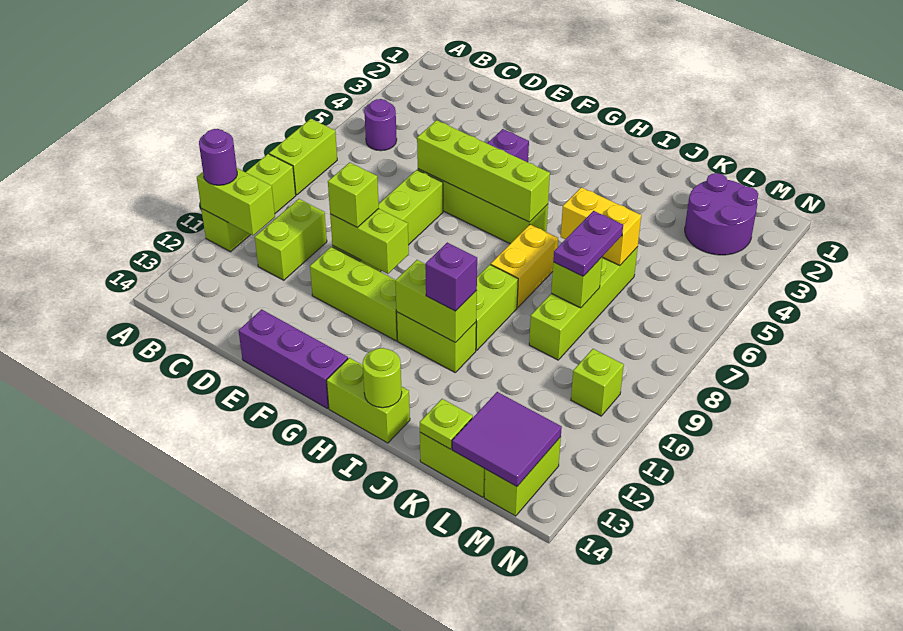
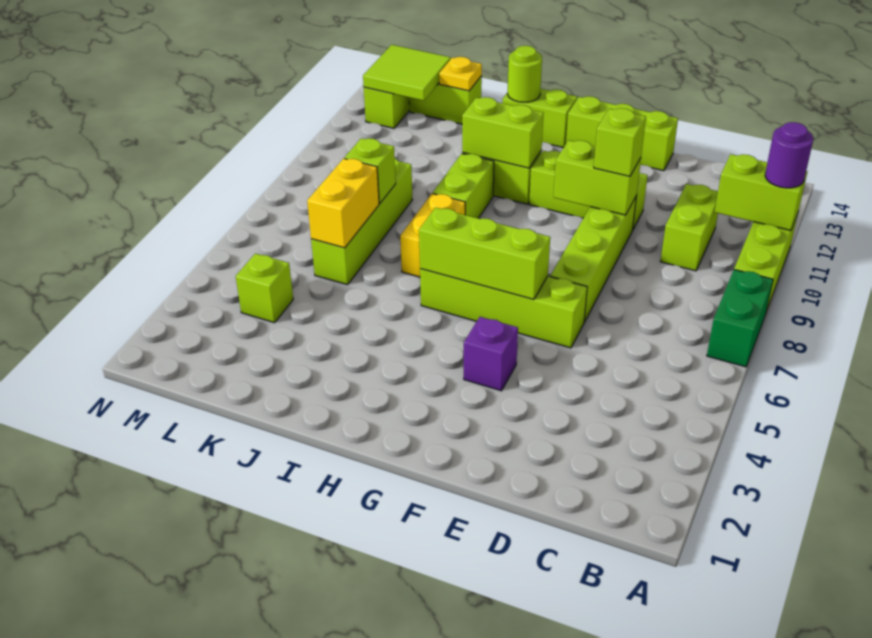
lime 1x2 brick [269,119,337,195] -> green 1x2 brick [707,270,773,367]
purple 1x1 round brick [364,99,397,151] -> none
lime 1x4 brick [417,120,550,222] -> lime 1x3 brick [419,208,550,300]
purple 1x3 brick [239,309,348,409] -> lime 1x3 brick [566,96,678,171]
purple 1x1 brick [425,243,477,311] -> none
yellow 1x2 brick [561,187,641,266] -> yellow 1x2 brick turned to [307,158,379,248]
purple 1x2 plate [553,211,623,276] -> none
lime 1x1 plate [420,399,473,449] -> yellow 1x1 plate [439,57,482,91]
purple 2x2 round brick [685,173,758,255] -> none
purple 2x2 tile [452,392,562,487] -> lime 2x2 tile [363,45,451,101]
lime 1x1 brick [571,349,624,416] -> lime 1x1 brick moved to [236,254,293,323]

